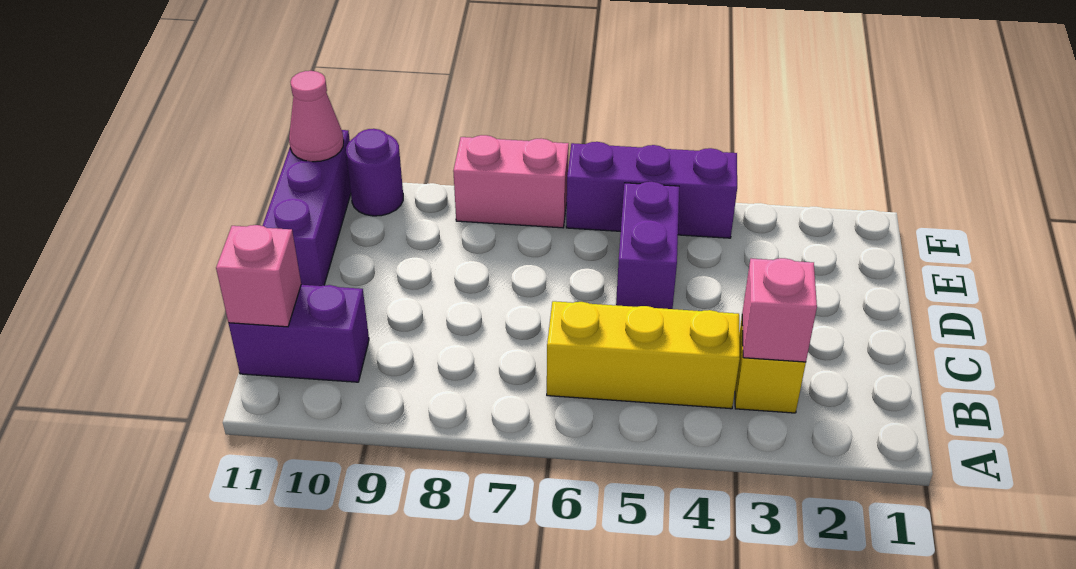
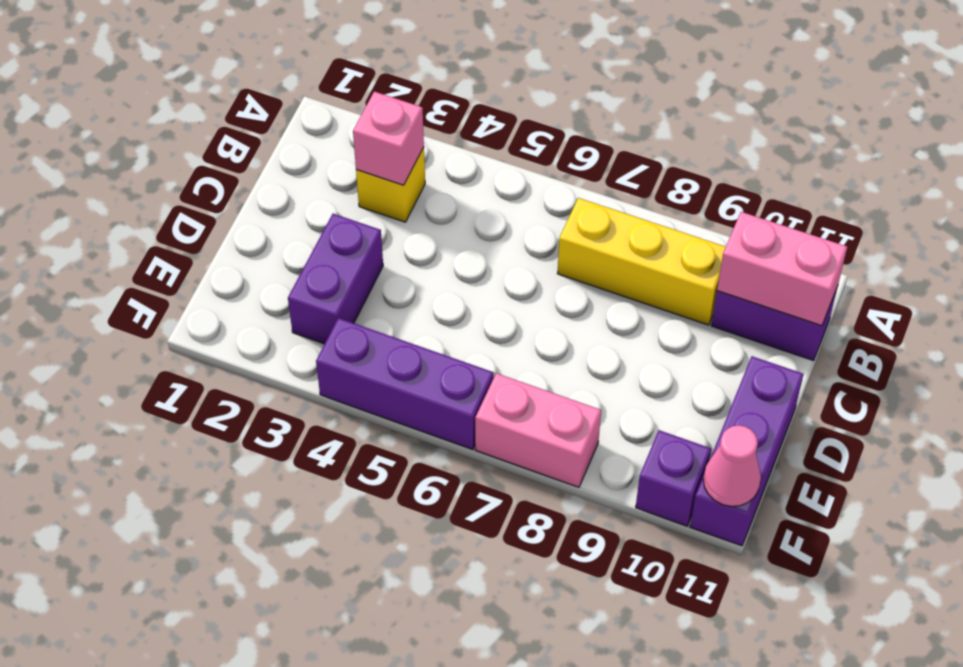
yellow 1x3 brick [547,301,740,409] -> yellow 1x3 brick moved to [557,198,726,325]
pink 1x1 brick [216,225,301,327] -> pink 1x2 brick [717,212,847,326]
purple 1x2 brick [616,182,679,309] -> purple 1x2 brick moved to [288,214,383,344]
purple 1x1 round brick [346,129,403,216] -> purple 1x1 brick [636,430,711,526]

